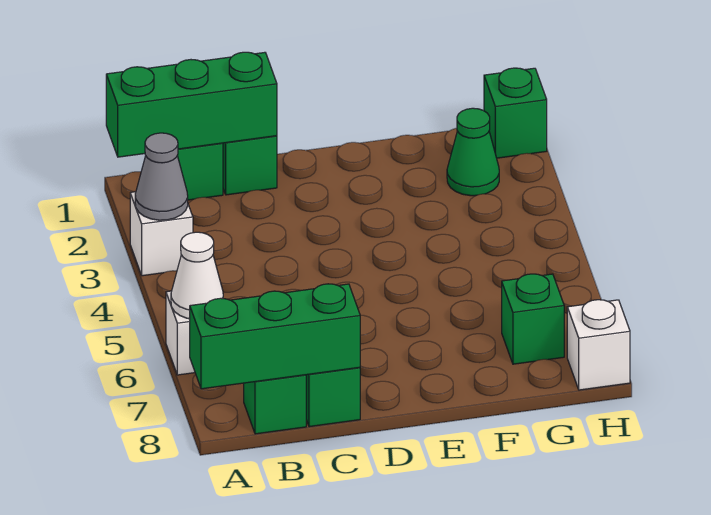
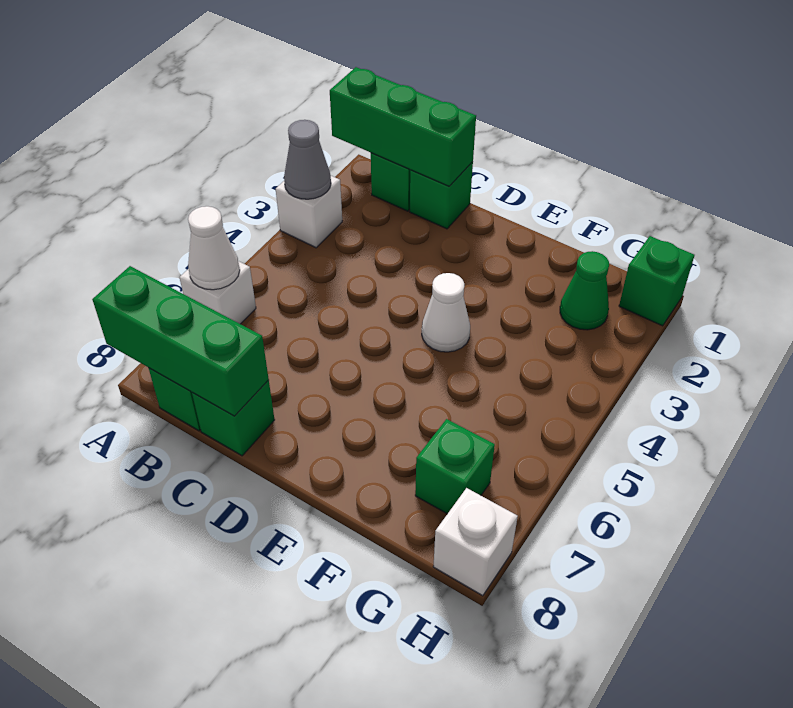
none -> white 1x1 cone [422,273,470,352]

